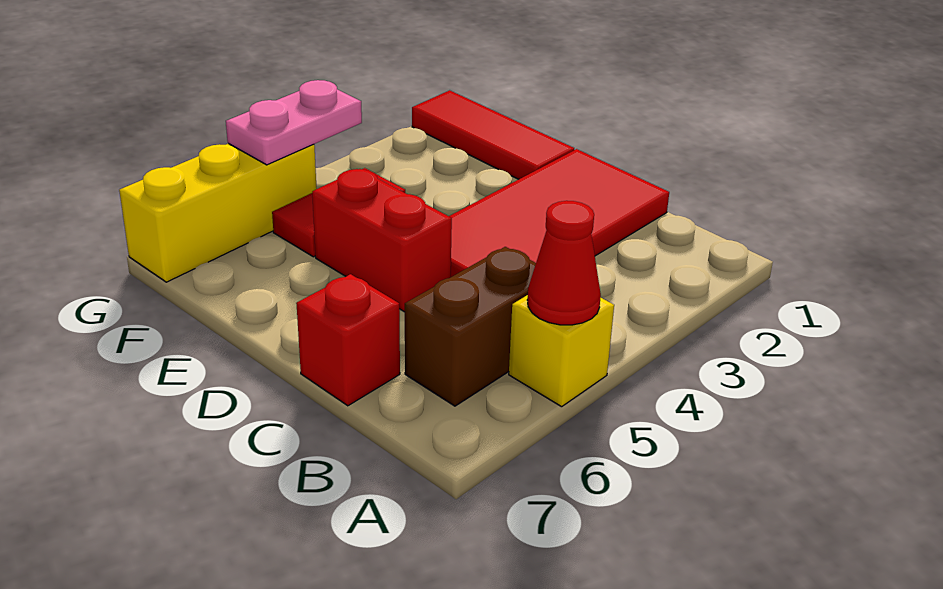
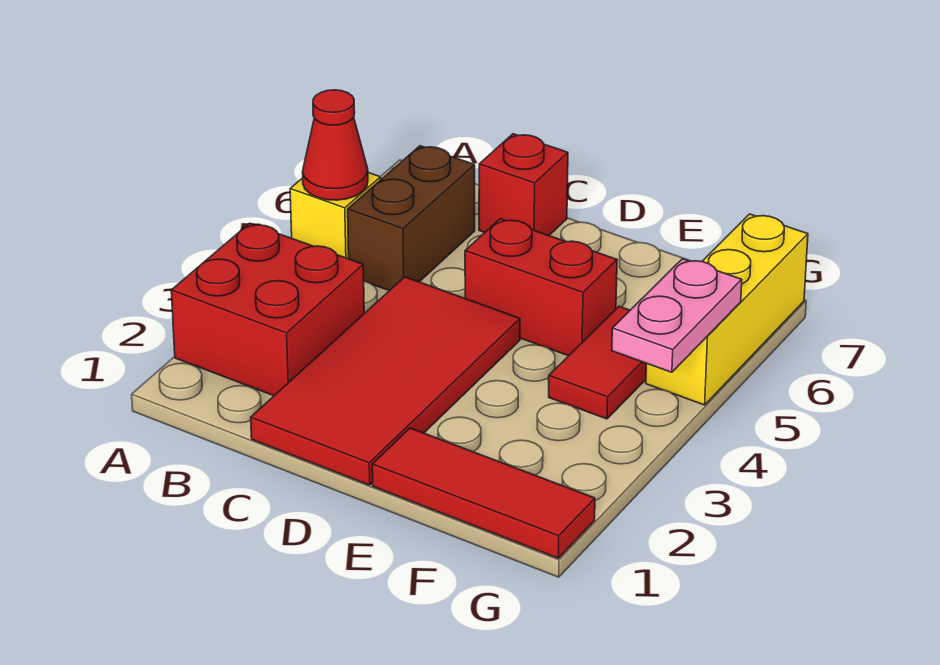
none -> red 2x2 brick [171,223,364,396]

